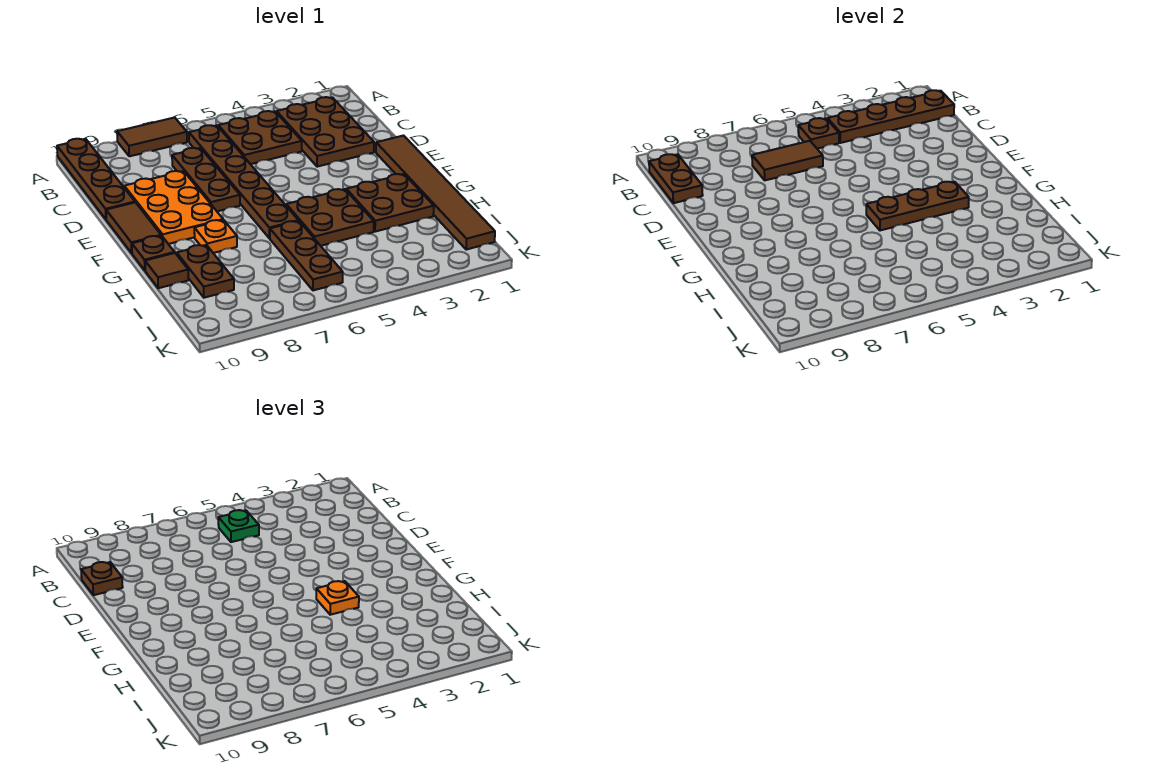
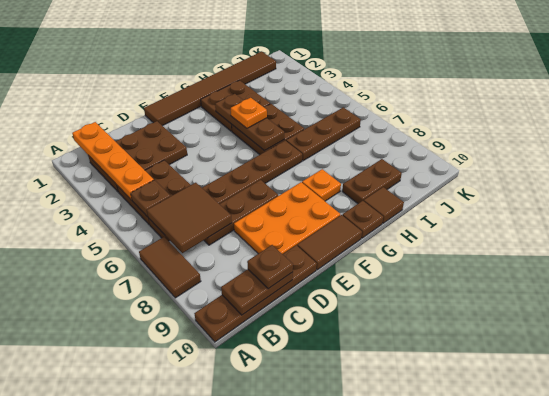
brown 1x4 plate [828,90,954,143] -> orange 1x4 plate [72,122,154,200]
green 1x1 plate [218,510,259,542] -> none
brown 1x2 tile [752,141,823,180] -> brown 2x2 tile [147,183,232,253]

